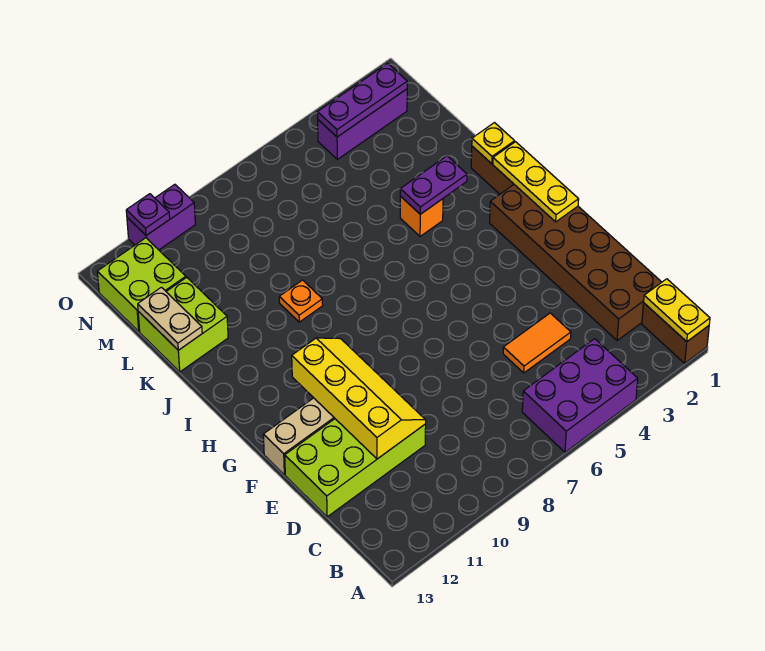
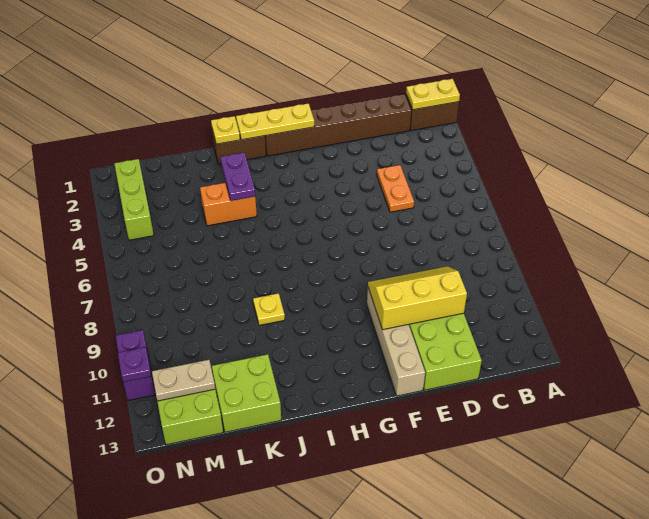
purple 2x3 brick [522,339,638,452] -> none
brown 2x6 brick [490,185,662,341] -> brown 1x6 brick [265,94,411,156]
orange 1x2 tile [503,313,571,373] -> orange 1x2 plate [377,165,414,212]
yellow 2x4 slope [292,338,426,459] -> yellow 2x3 slope [368,266,467,330]
orange 1x1 brick [400,196,443,236] -> orange 1x2 brick [200,183,257,226]
orange 1x1 plate [279,280,323,322] -> yellow 1x1 plate [253,293,285,325]
tan 1x2 plate [138,287,202,350] -> tan 1x2 plate moved to [152,360,215,401]
purple 1x3 brick [318,89,407,159] -> lime 1x3 brick [114,159,154,240]
purple 1x3 plate [317,63,407,137] -> none

